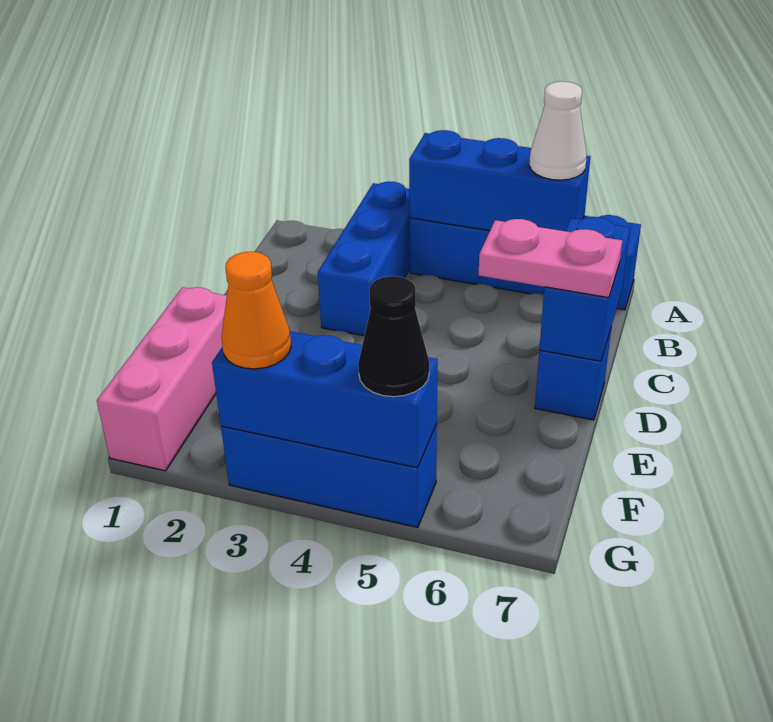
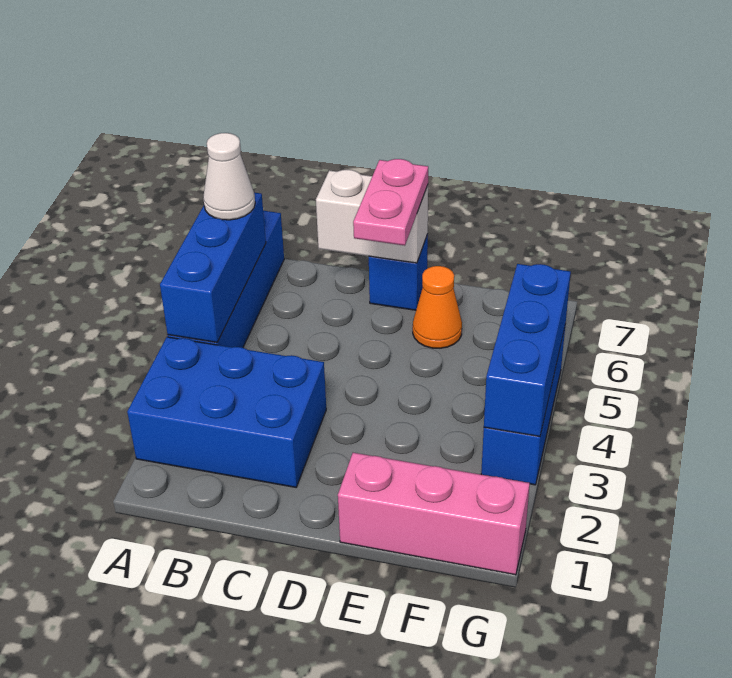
blue 1x3 brick [318,182,410,336] -> blue 2x3 brick [127,337,326,487]
blue 1x2 brick [539,217,630,361] -> white 1x2 brick [316,170,428,263]
orange 1x1 cone [222,252,291,369] -> orange 1x1 cone moved to [413,266,462,348]
black 1x1 cone [358,276,429,397] -> none

